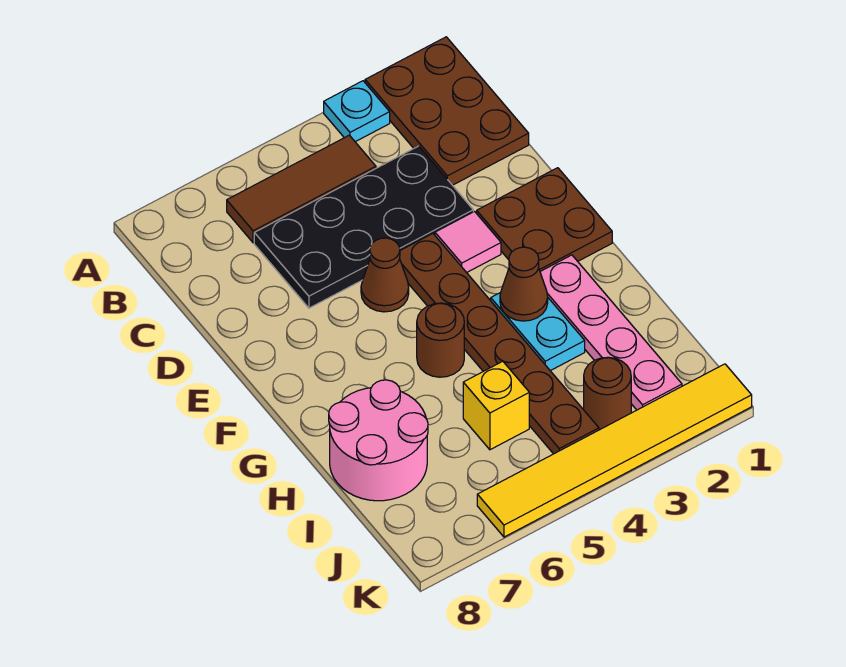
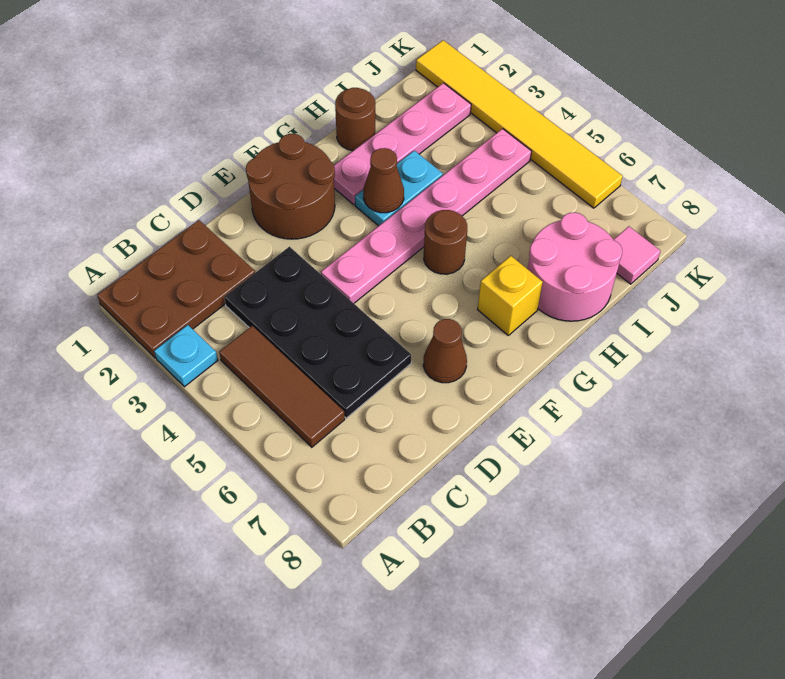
brown 2x2 plate [477,168,612,271] -> brown 2x2 round brick [246,134,335,239]
pink 1x1 tile [435,212,501,273] -> pink 1x1 tile moved to [613,226,660,284]
brown 1x6 plate [400,234,599,454] -> pink 1x6 plate [321,129,532,303]
brown 1x1 cone [361,238,409,312] -> brown 1x1 cone moved to [423,319,467,383]
yellow 1x1 brick [463,361,529,450] -> yellow 1x1 brick moved to [478,256,543,335]
brown 1x1 round brick [584,357,631,430] -> brown 1x1 round brick moved to [335,88,375,151]

